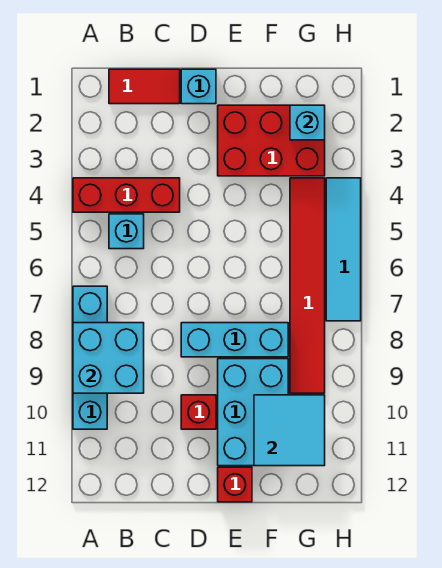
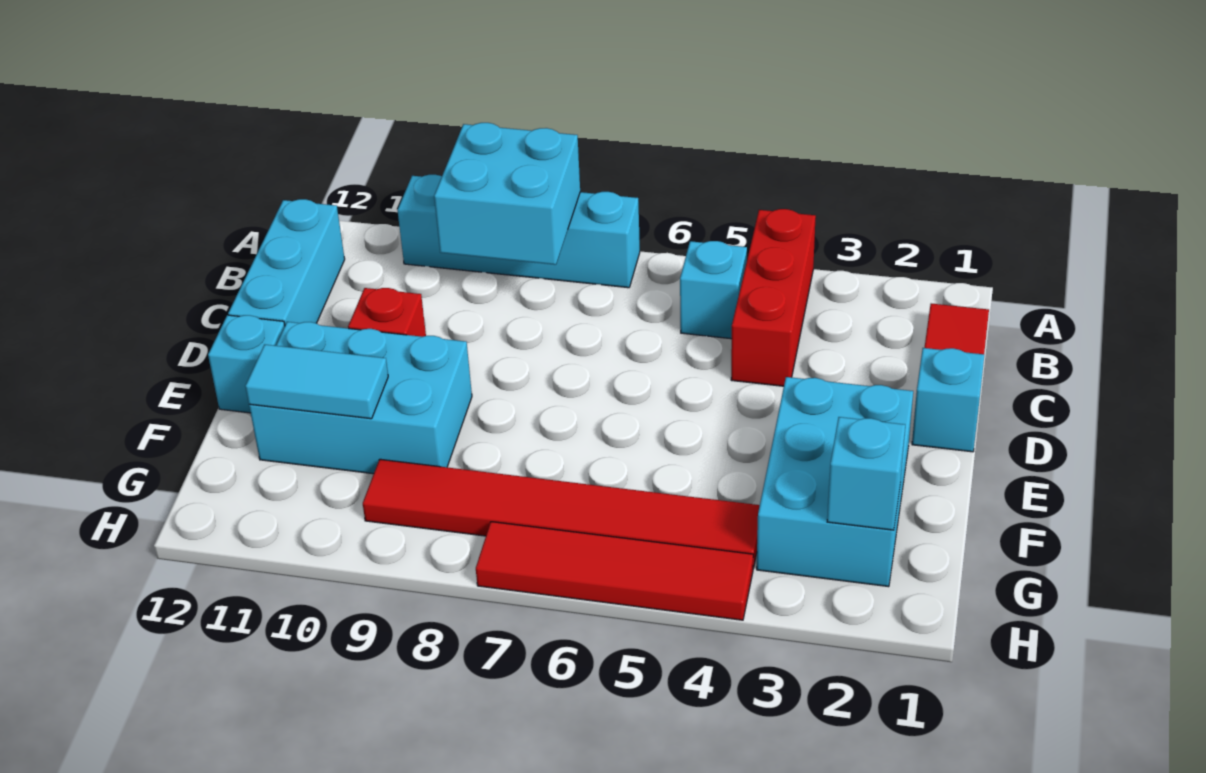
cyan 1x3 brick [181,323,288,357] -> cyan 1x3 brick moved to [228,199,345,325]
red 2x3 brick [218,105,325,176] -> cyan 2x3 brick [757,377,913,587]
red 1x1 brick [218,467,252,502] -> cyan 1x1 brick [208,315,285,413]
cyan 2x2 tile [254,395,325,466] -> cyan 1x2 tile [245,345,388,419]
cyan 1x4 tile [326,178,361,321] -> red 1x4 tile [476,522,753,620]

